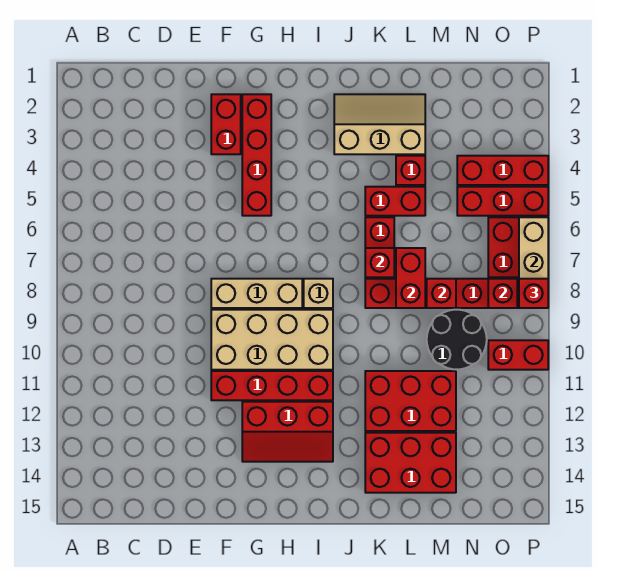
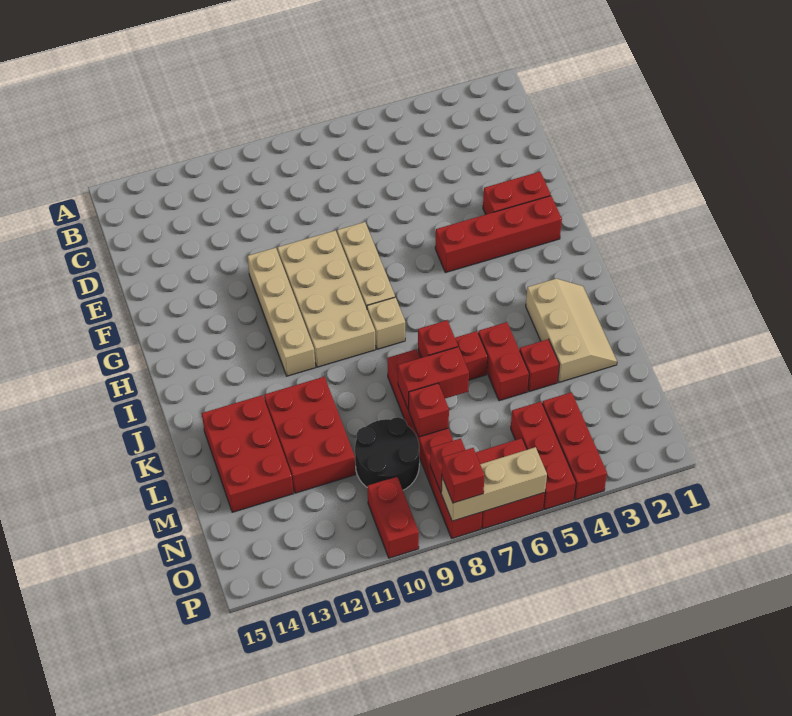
red 1x4 brick [211,371,333,400] -> tan 1x4 brick [247,248,315,376]
red 2x3 slope [242,402,333,462] -> none

